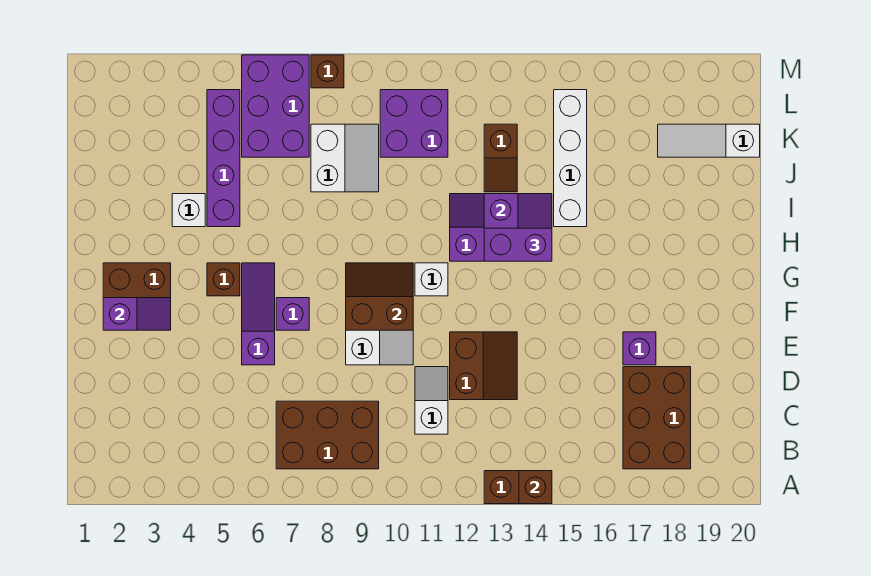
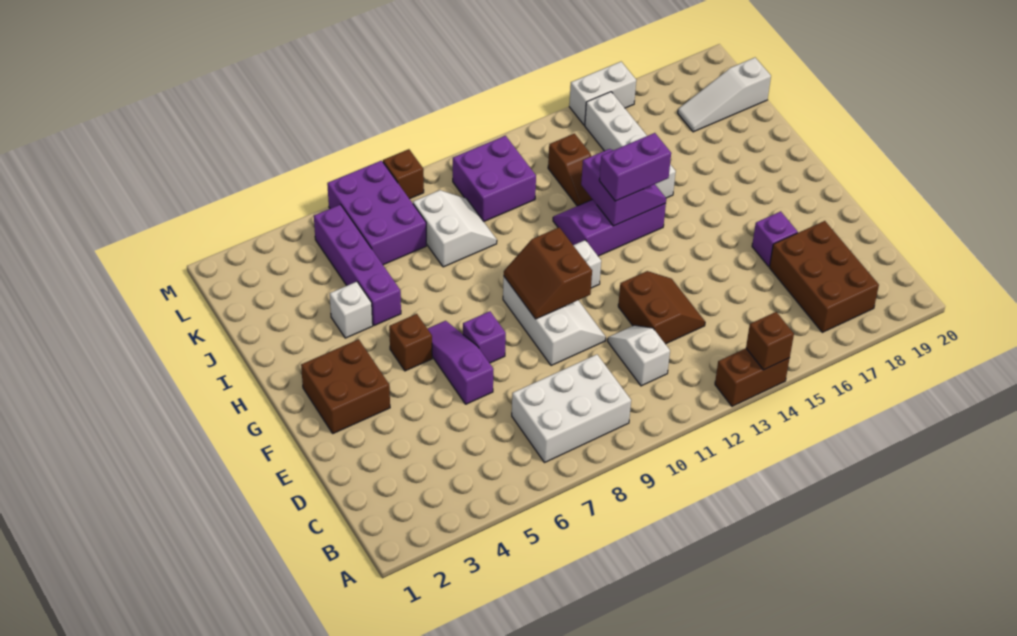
brown 2x3 brick [276,401,379,469] -> white 2x3 brick [512,355,631,462]
purple 1x2 slope [103,298,171,330] -> none
brown 2x2 slope [346,263,413,330] -> brown 2x2 slope turned to [504,227,592,319]
none -> white 1x2 brick [569,62,636,125]

